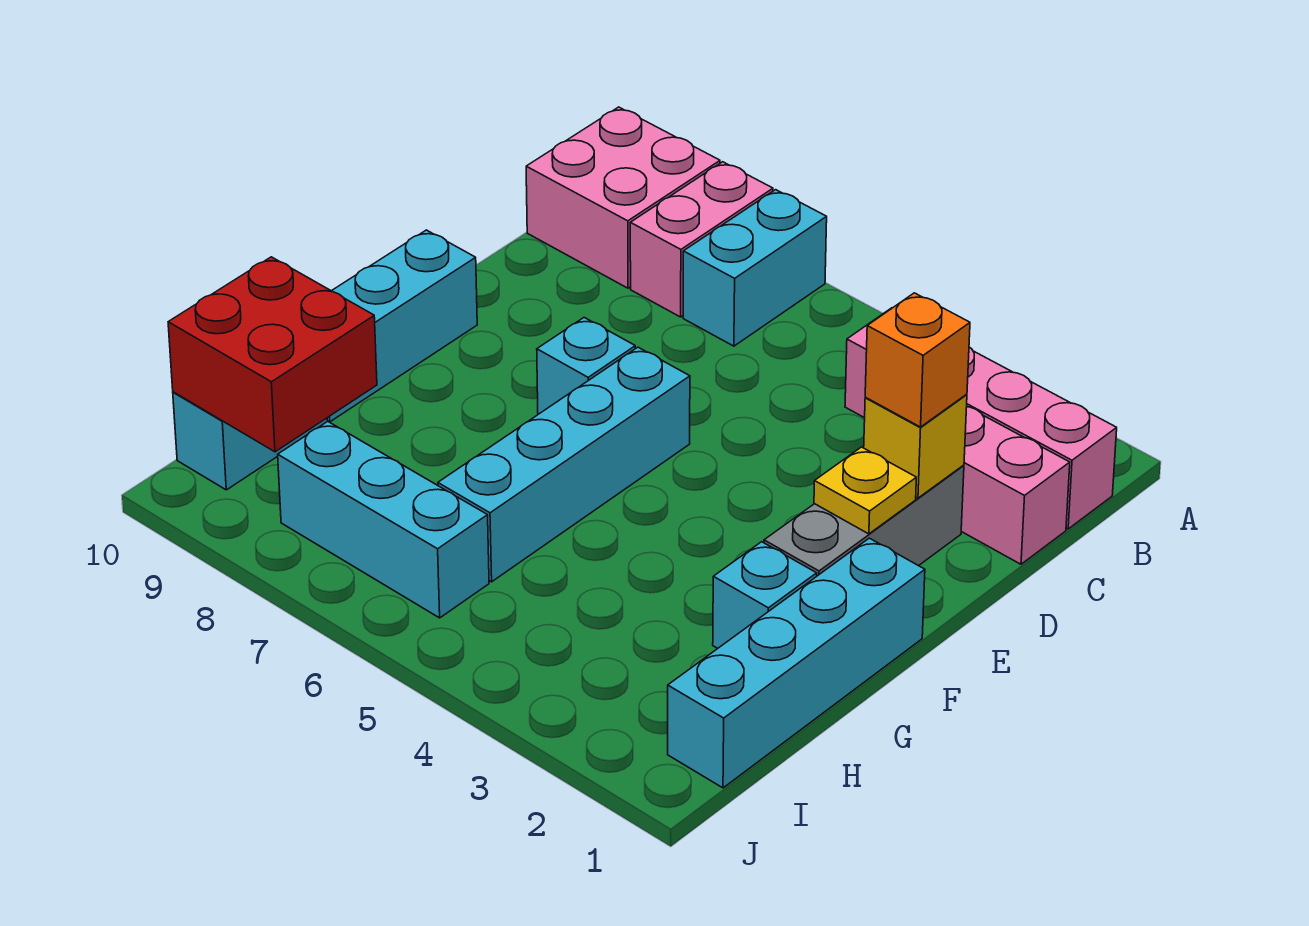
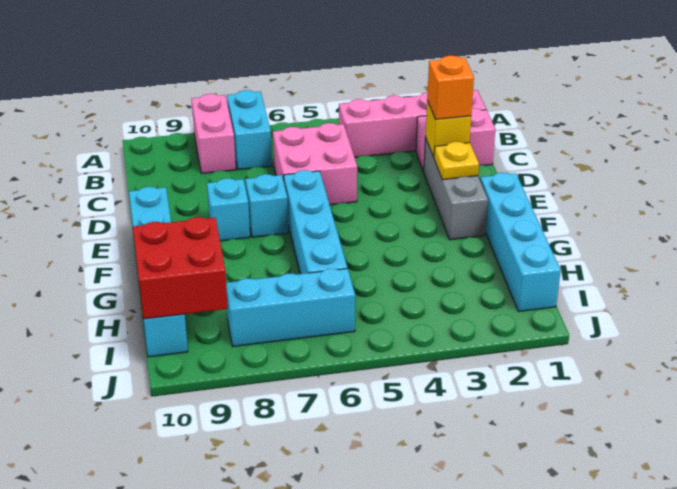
pink 2x2 brick [526,107,720,288] -> pink 2x2 brick moved to [273,123,357,205]
cyan 1x1 brick [713,542,817,649] -> cyan 1x1 brick moved to [207,178,250,241]

